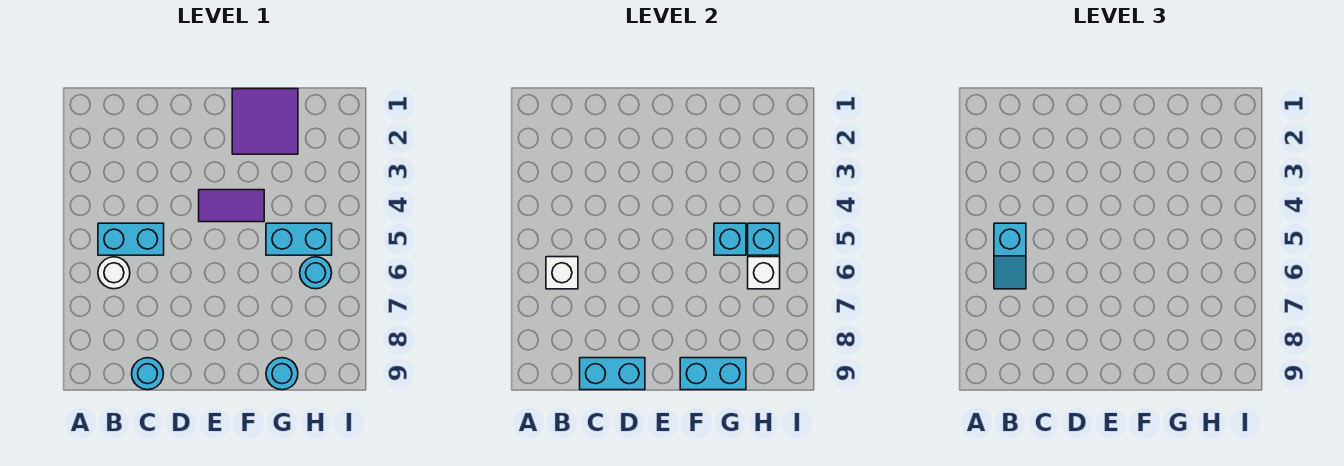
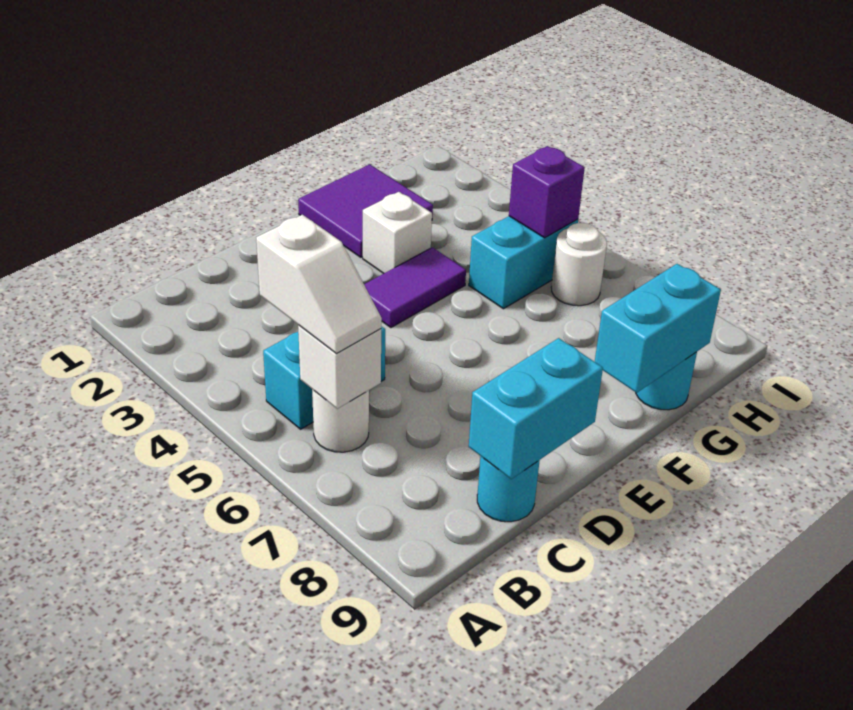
cyan 1x2 slope [994,223,1026,289] -> white 1x2 slope [256,215,382,354]
cyan 1x1 brick [714,223,746,255] -> none
cyan 1x1 brick [748,223,780,255] -> purple 1x1 brick [509,146,585,238]
cyan 1x1 round brick [300,257,332,289] -> white 1x1 round brick [551,223,607,306]
white 1x1 brick [748,257,780,289] -> white 1x1 brick moved to [363,192,432,274]

